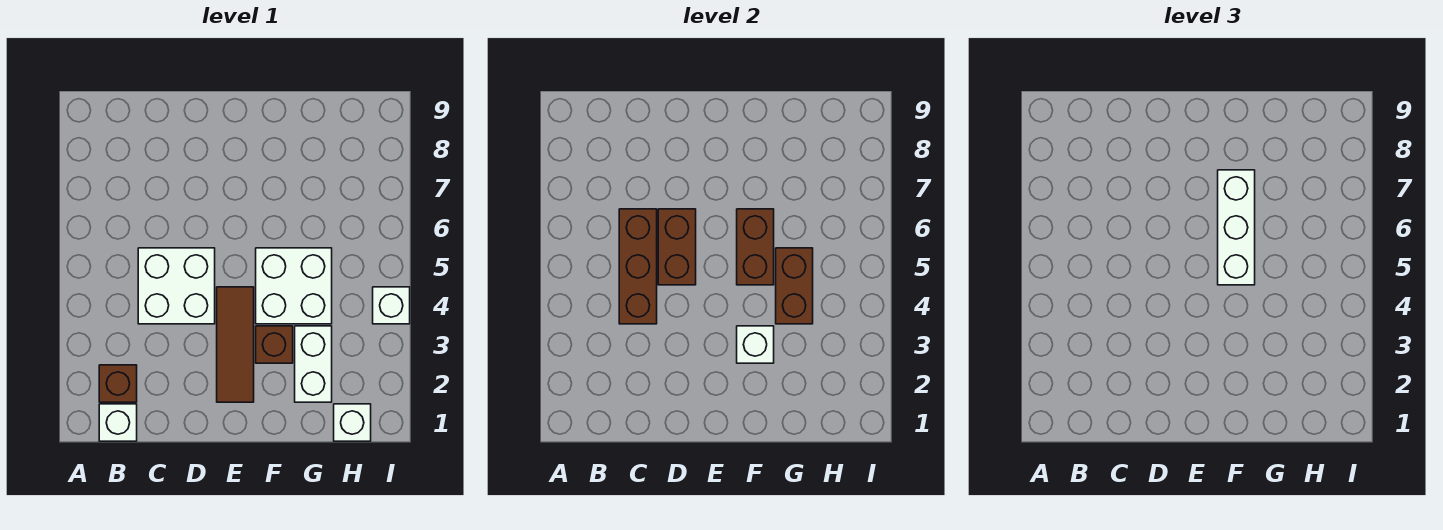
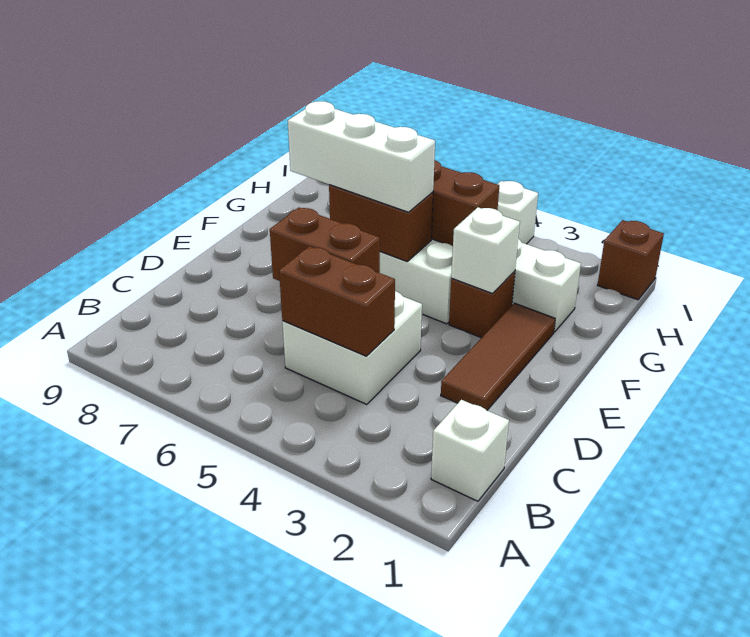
brown 1x1 brick [99,365,137,402] -> brown 1x1 brick moved to [598,220,664,300]
brown 1x3 brick [619,209,657,324] -> brown 1x2 brick [279,246,395,356]
brown 1x3 tile [217,287,254,402] -> brown 1x3 tile turned to [441,303,555,410]
white 1x1 brick [334,404,371,441] -> none

